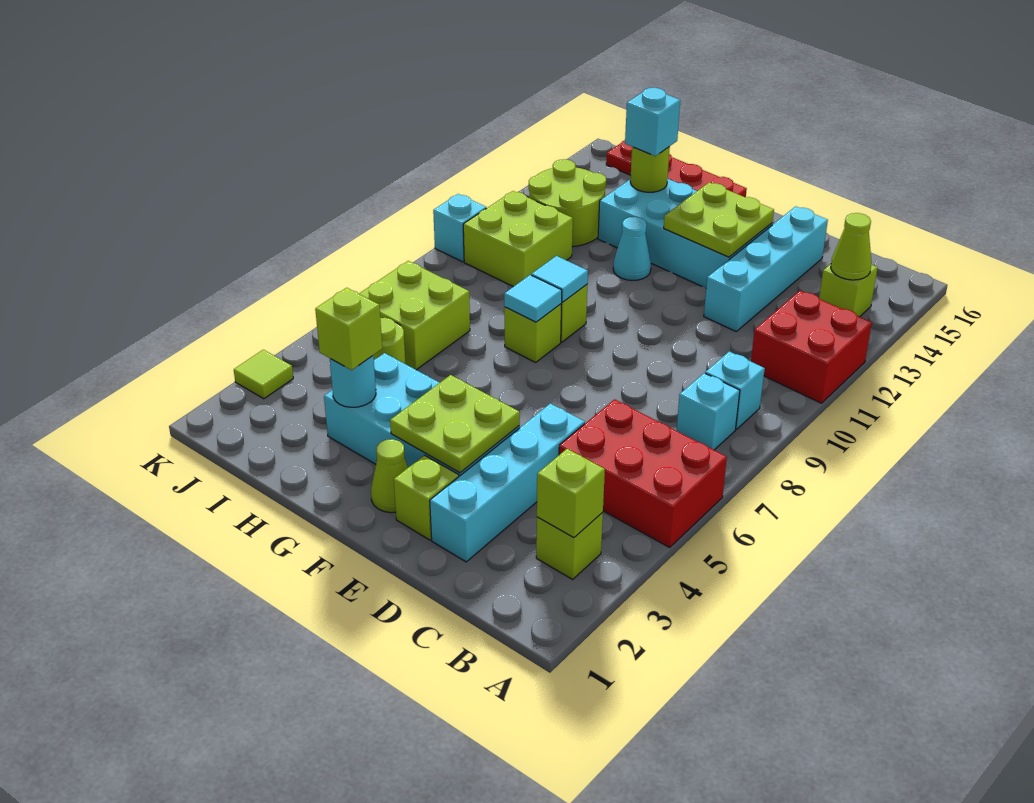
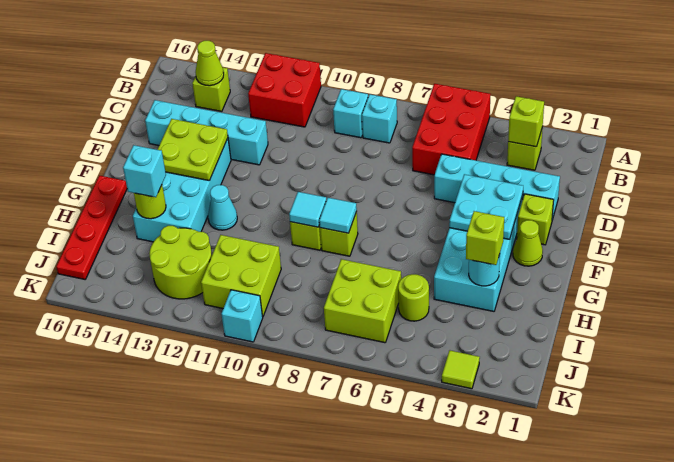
lime 2x2 plate [390,375,520,473] -> cyan 2x2 plate [449,174,523,240]

